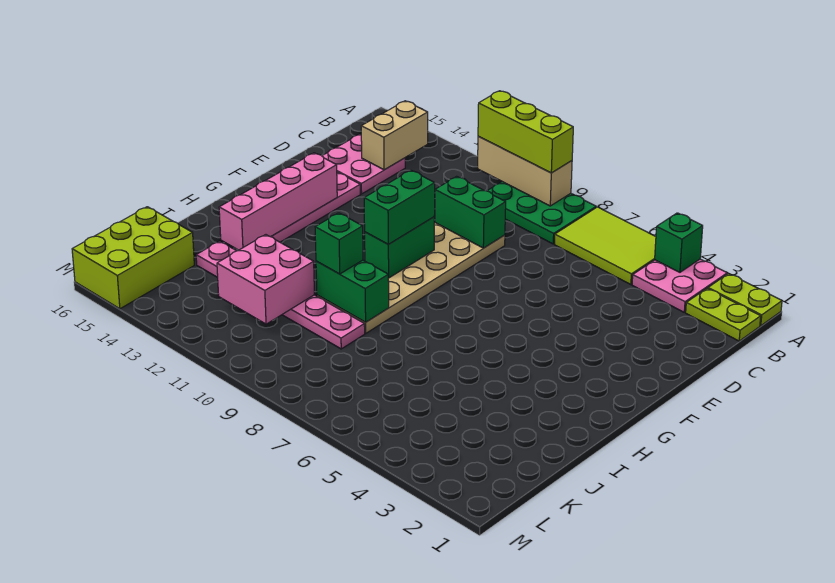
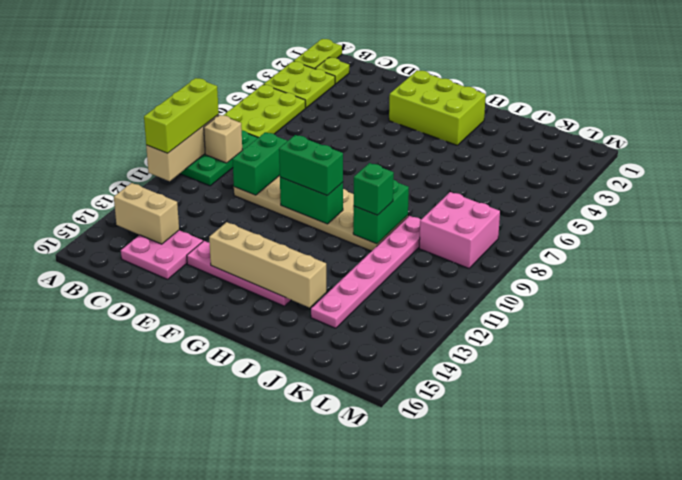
pink 2x2 plate [632,259,727,312] -> lime 2x2 plate [264,61,335,108]
green 1x1 brick [655,213,703,272] -> none
lime 2x3 tile [554,207,656,285] -> lime 2x3 plate [224,85,306,138]
lime 1x2 plate [686,288,761,341] -> lime 1x1 plate [315,58,349,84]
none -> tan 1x1 brick [204,115,242,163]
pink 1x4 brick [219,153,337,250] -> tan 1x4 brick [209,222,326,307]
pink 2x2 brick [217,235,315,324] -> pink 2x2 brick moved to [419,192,500,268]
lime 2x3 brick [72,207,194,309] -> lime 2x3 brick moved to [389,70,486,145]

